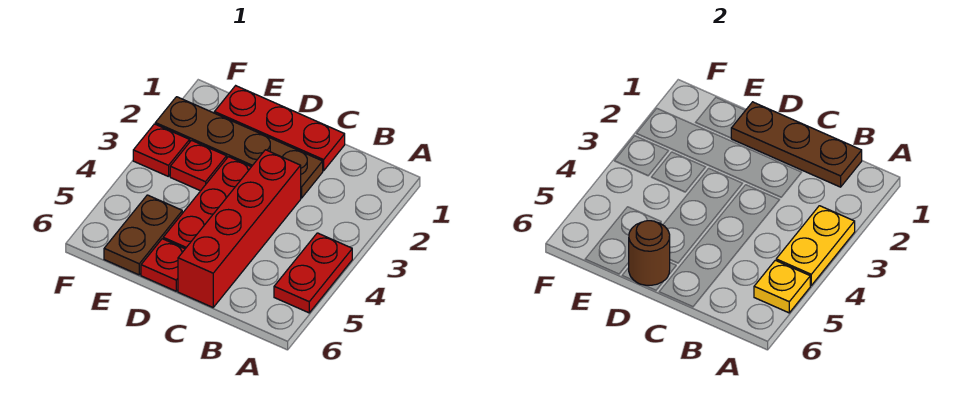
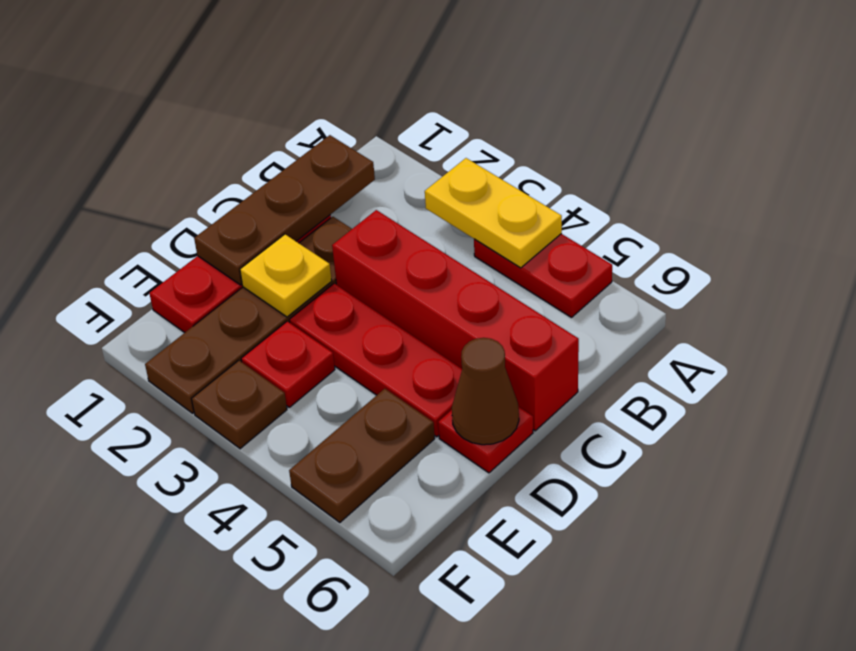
yellow 1x1 plate [754,260,811,313] -> yellow 1x1 plate moved to [240,234,332,317]
brown 1x1 round brick [629,221,670,285] -> brown 1x1 cone [452,338,519,445]
brown 1x2 plate [104,195,182,275] -> brown 1x2 plate turned to [289,389,435,523]
red 1x1 plate [133,124,190,177] -> brown 1x1 plate [192,360,287,449]

